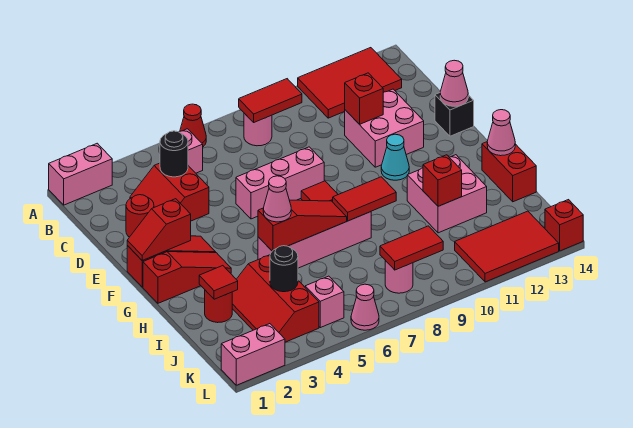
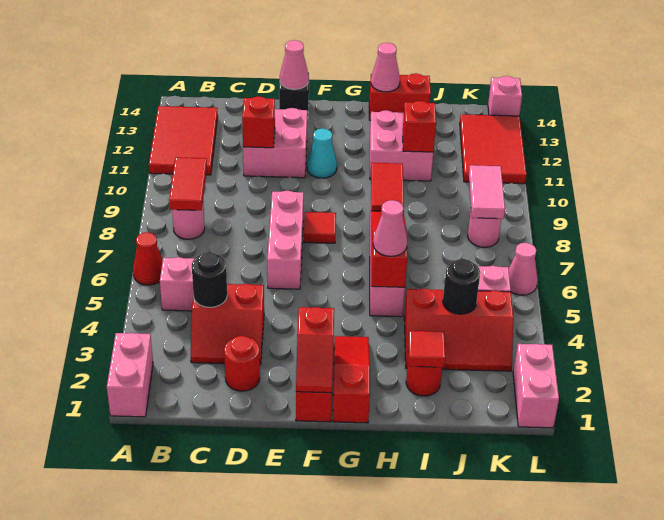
red 1x2 tile [380,226,443,270] -> pink 1x2 tile [469,165,505,219]
red 1x1 brick [545,200,583,251] -> pink 1x1 brick [488,76,522,116]

